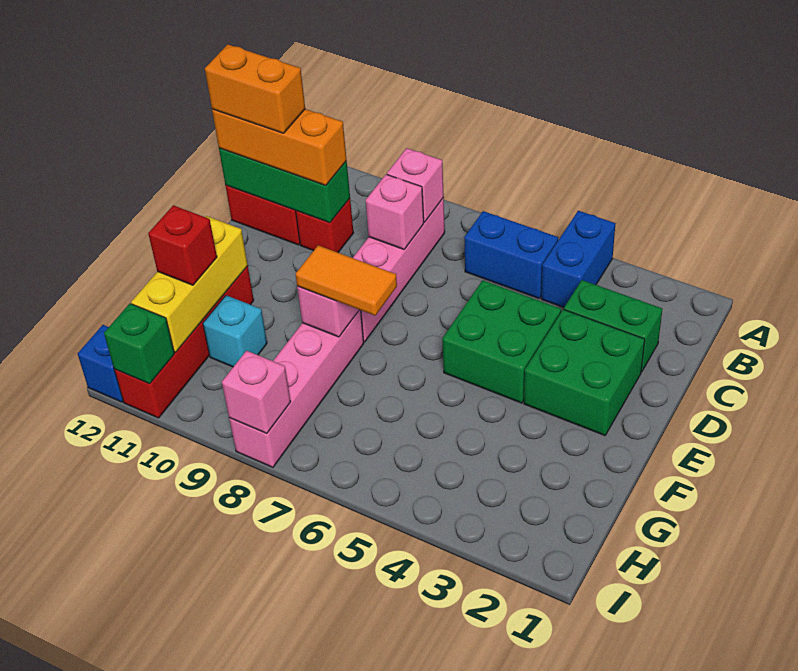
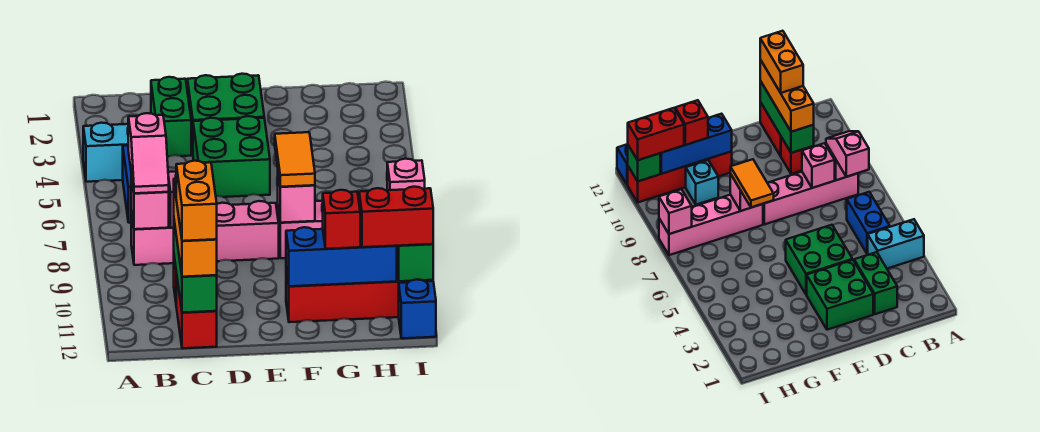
blue 1x2 brick [541,211,615,308] -> cyan 1x2 brick [83,123,128,182]
none -> pink 1x2 slope [128,113,169,193]
yellow 1x3 brick [131,216,248,352] -> blue 1x3 brick [286,227,397,286]
none -> red 1x2 brick [359,187,433,247]

